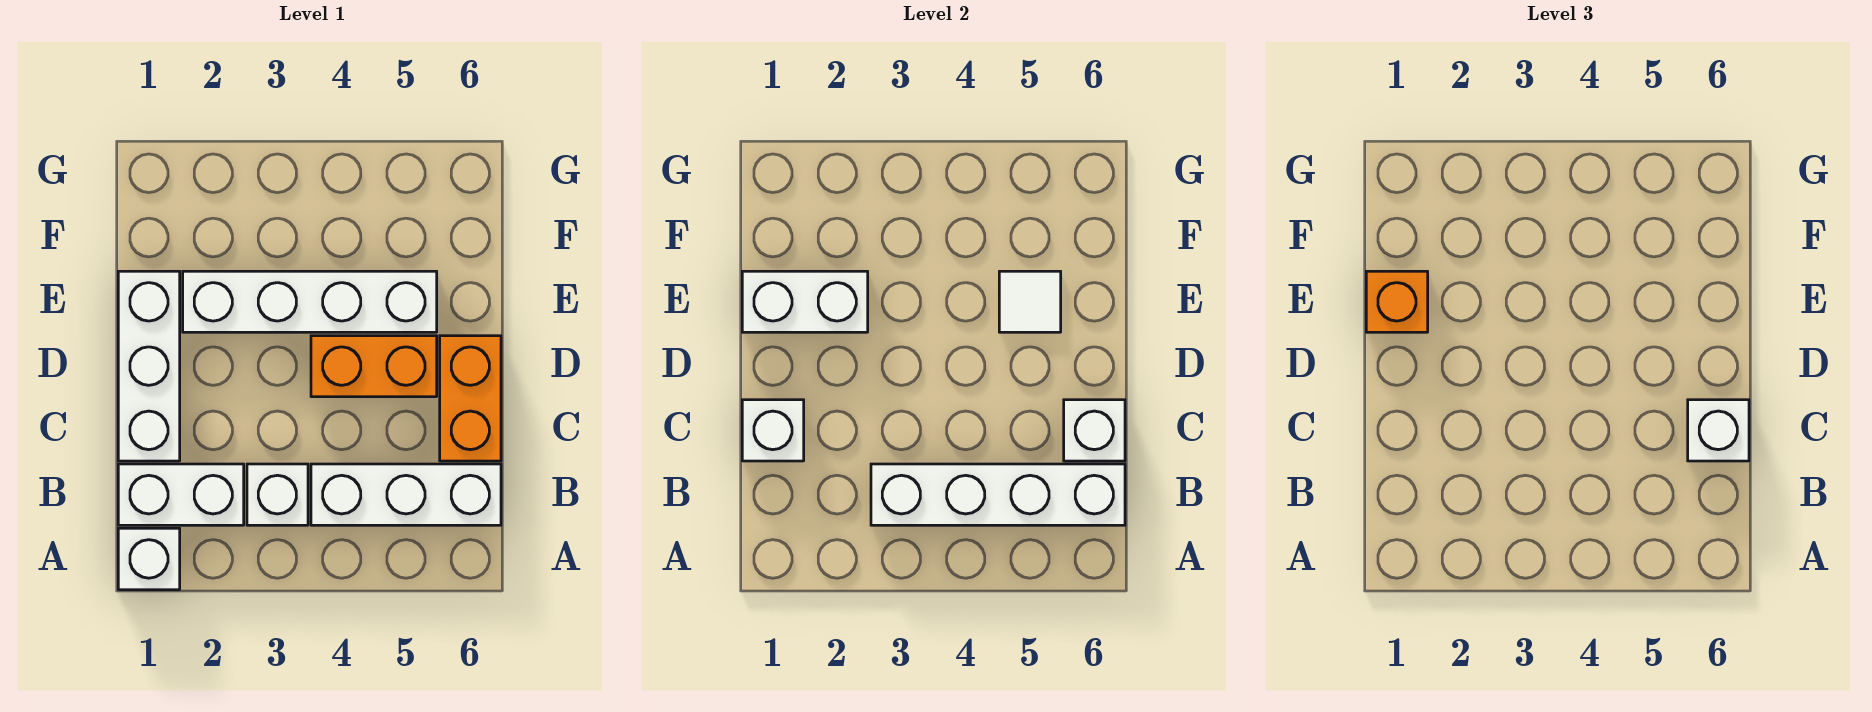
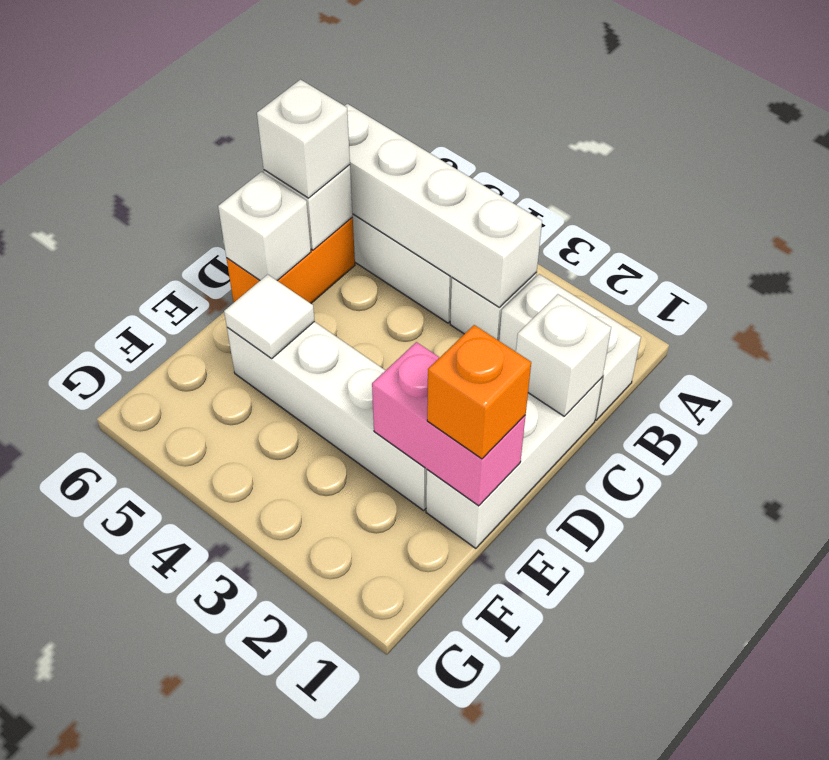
white 1x1 brick [118,528,180,590] -> white 1x1 brick moved to [218,172,311,281]
orange 1x2 brick [311,336,437,397] -> none
white 1x2 brick [742,271,868,332] -> pink 1x2 brick [372,342,526,506]

